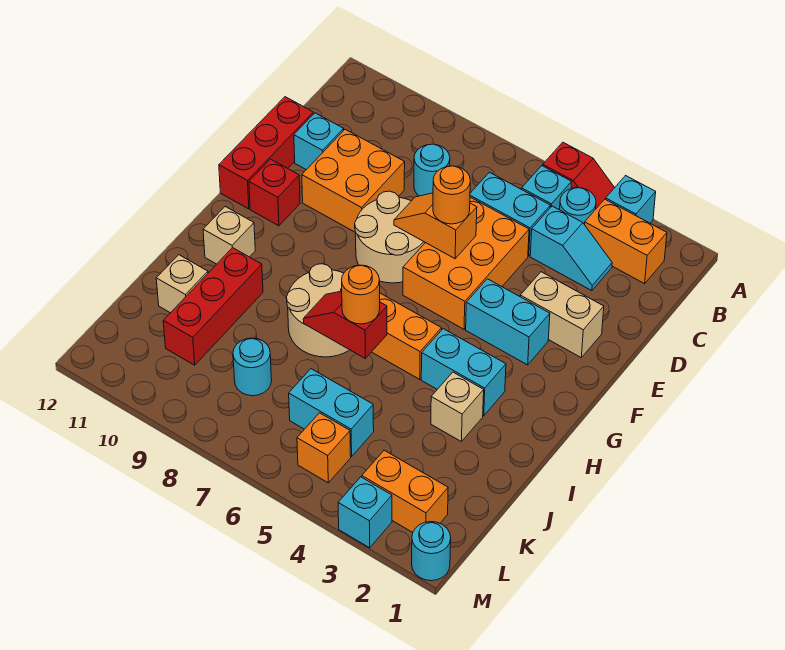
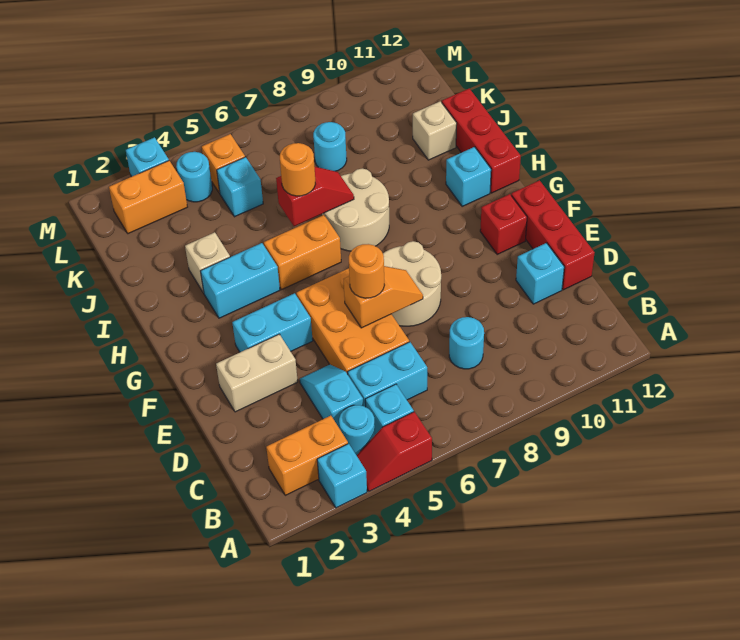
cyan 1x2 slope [530,206,612,291] -> cyan 1x2 slope turned to [300,364,363,429]
orange 2x2 brick [302,129,405,233] -> none
tan 1x1 brick [203,207,255,264] -> cyan 1x1 brick [446,147,491,206]
red 1x3 brick [163,248,263,365] -> red 1x3 brick moved to [442,89,521,193]
cyan 1x2 brick [289,369,374,457] -> cyan 1x1 brick [217,157,263,217]
cyan 1x1 round brick [412,522,451,581] -> cyan 1x1 round brick moved to [176,152,212,202]

